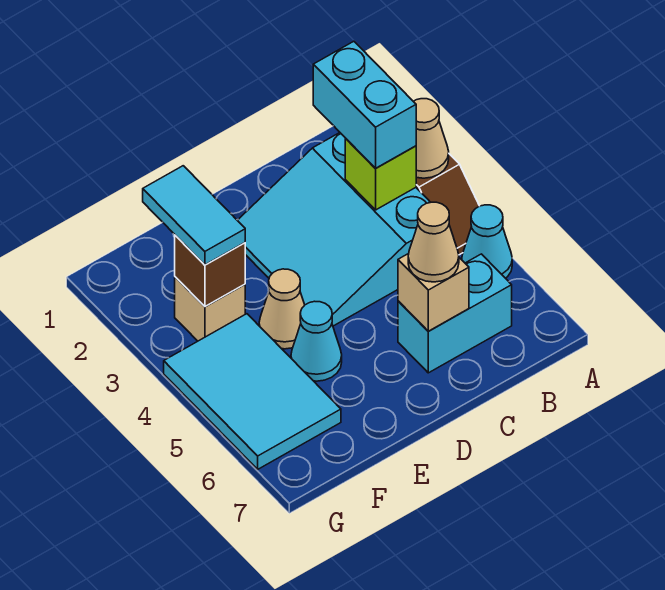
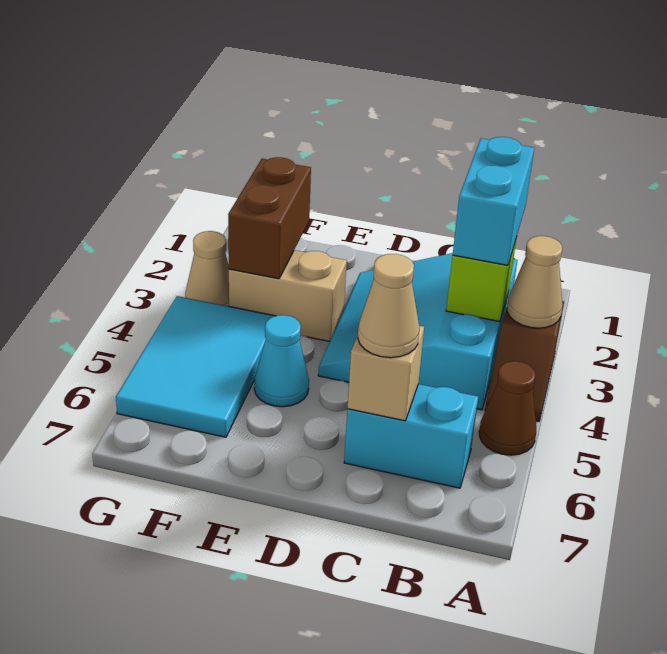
cyan 1x1 cone [462,205,512,278] -> brown 1x1 cone [479,361,536,455]
tan 1x1 cone [259,269,305,349] -> tan 1x1 cone moved to [185,231,229,306]
cyan 1x2 tile [143,166,245,265] -> none
tan 1x1 brick [175,277,245,341] -> tan 1x2 brick [229,250,347,342]
brown 1x1 brick [175,235,245,307] -> brown 1x2 brick [228,157,311,279]

